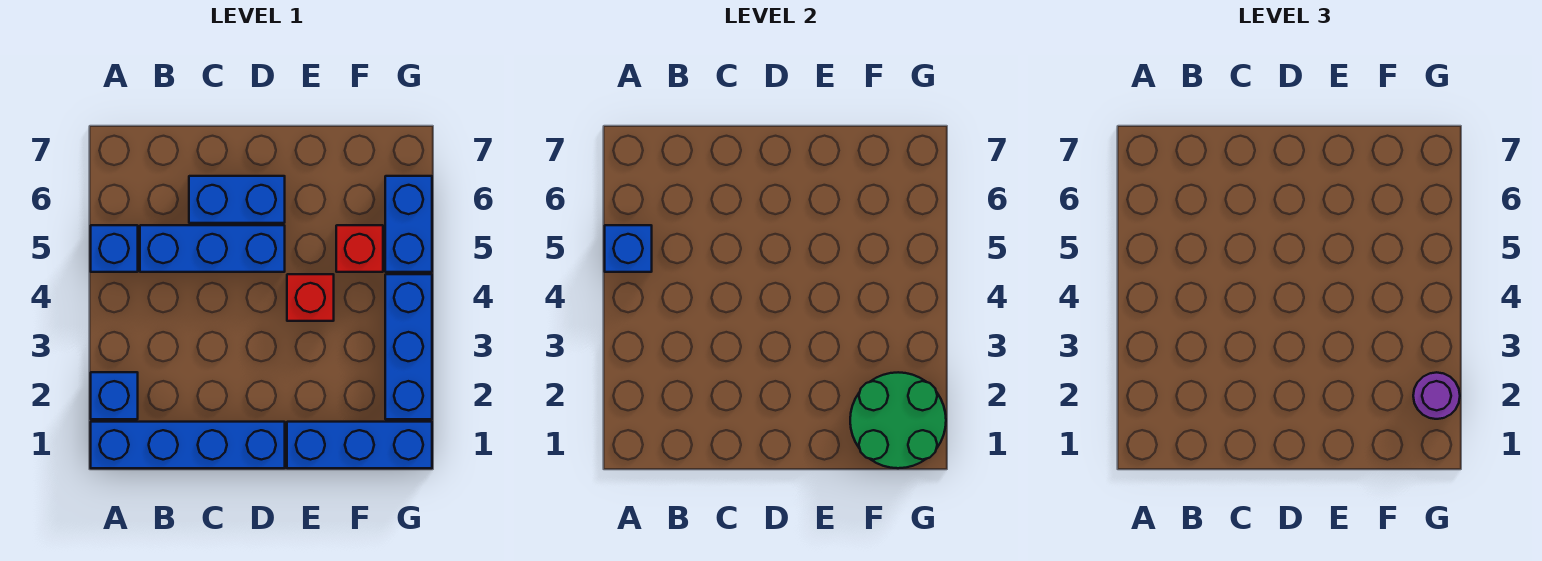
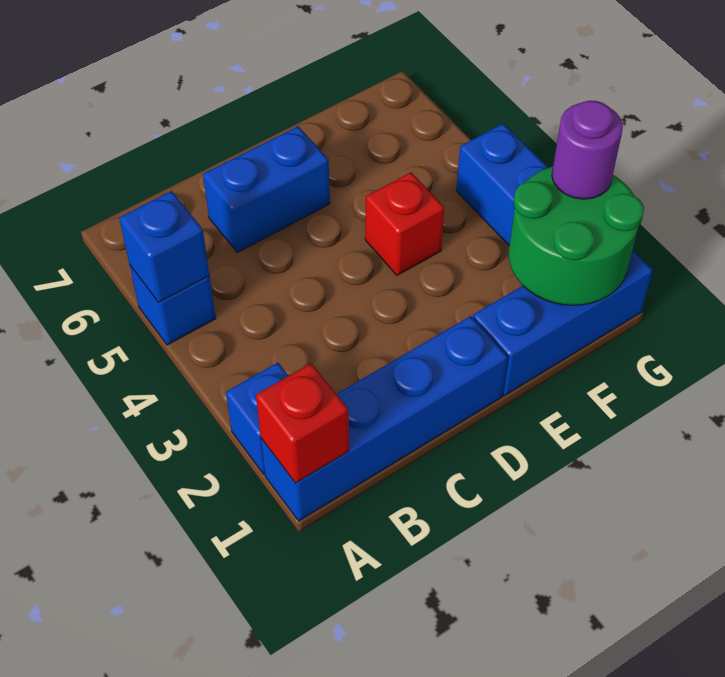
blue 1x3 brick [140,225,285,272] -> none
red 1x1 brick [336,225,383,272] -> red 1x1 brick moved to [256,363,349,483]
blue 1x2 brick [385,176,432,272] -> none

